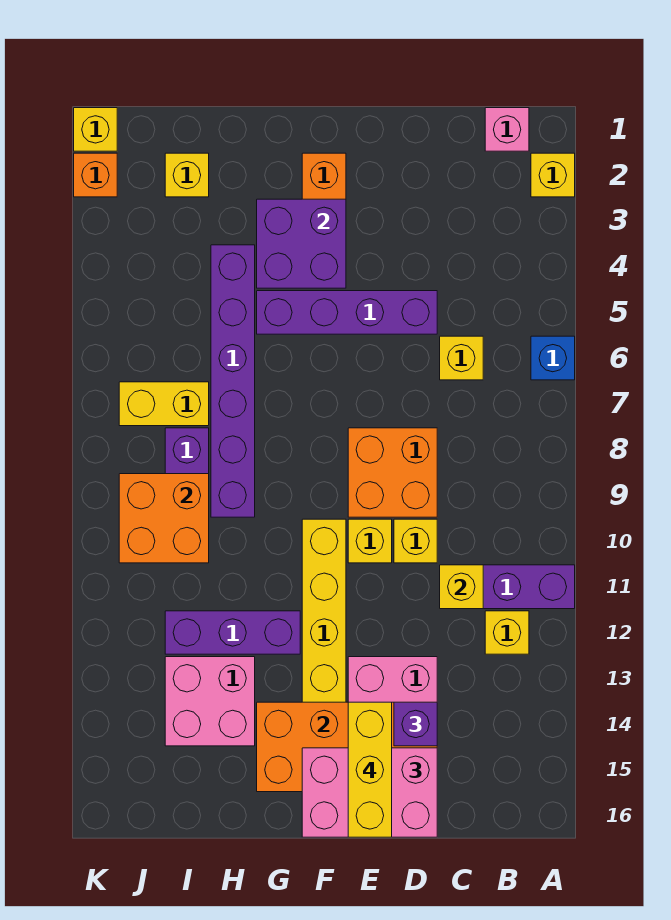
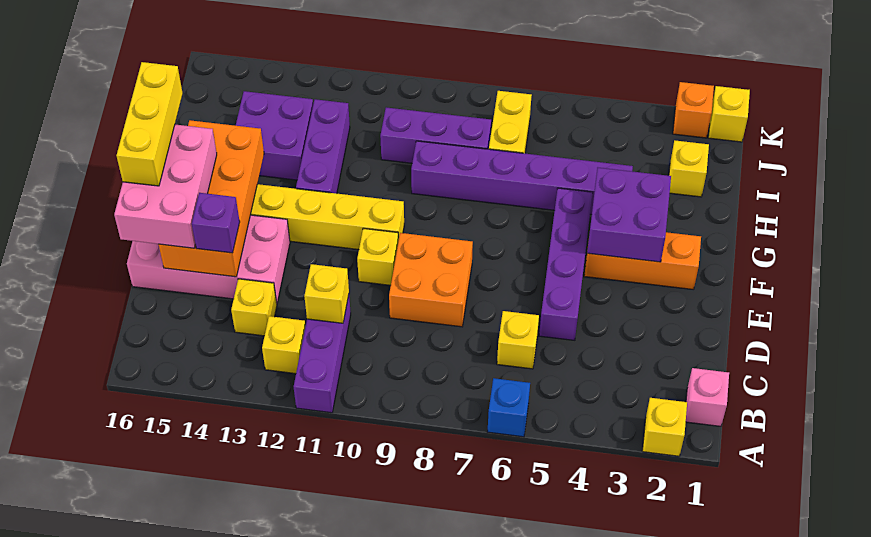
yellow 1x1 brick [394,519,437,563] -> yellow 1x1 brick moved to [231,279,277,336]
yellow 1x3 brick [348,702,392,837] -> yellow 1x3 brick turned to [116,62,183,186]
pink 2x2 brick [165,657,255,746] -> purple 2x2 brick [236,91,313,180]
orange 2x2 brick [119,474,209,563] -> none

